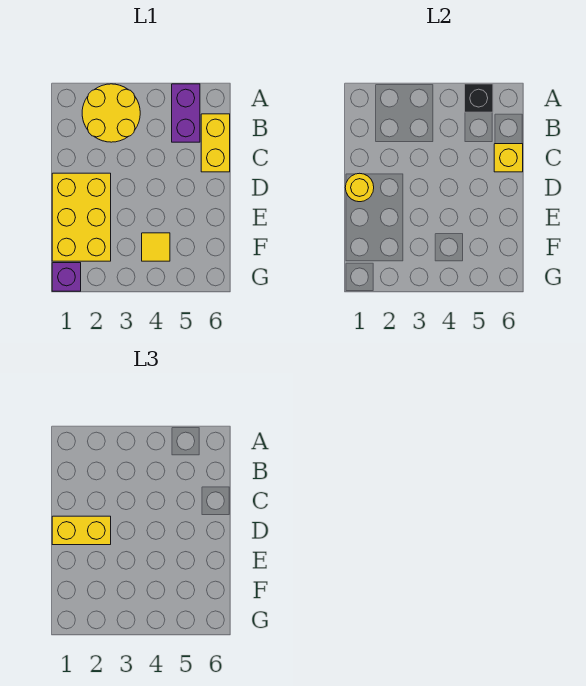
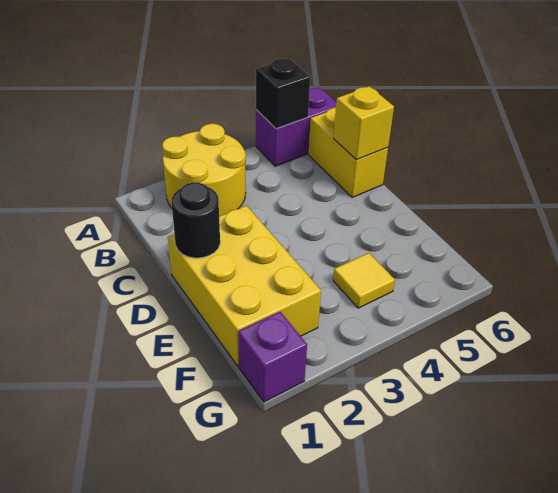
purple 1x2 brick [172,84,200,142] -> purple 1x2 brick turned to [256,88,336,166]
yellow 1x1 round brick [345,173,374,202] -> black 1x1 round brick [172,183,220,258]
yellow 1x2 brick [52,516,111,545] -> none

